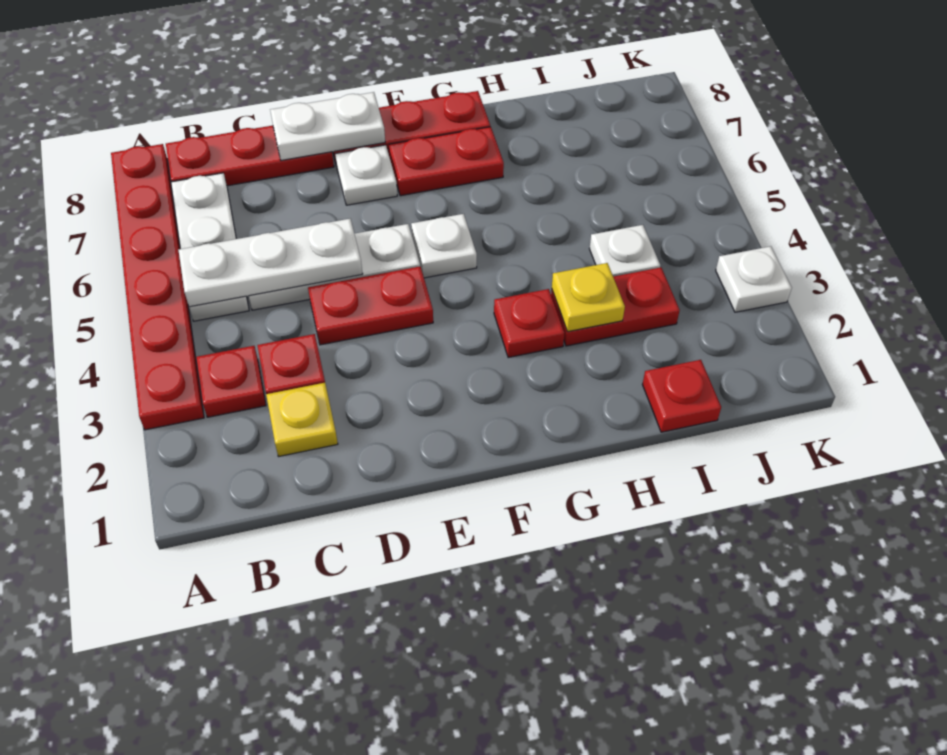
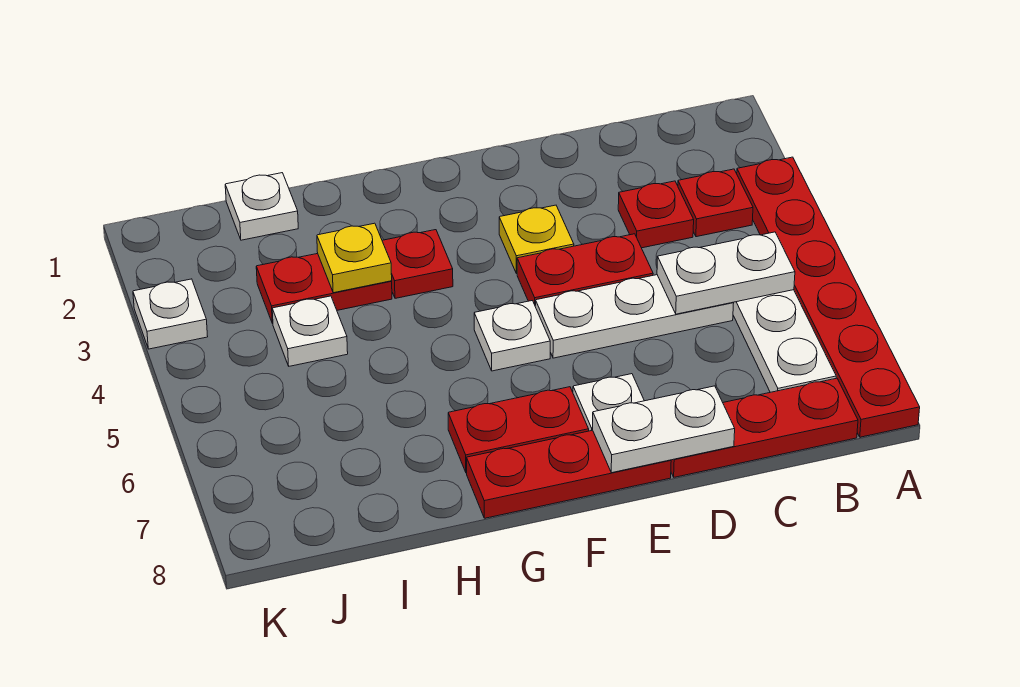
white 1x3 plate [179,219,363,307] -> white 1x2 plate [657,232,795,314]
yellow 1x1 plate [266,383,338,457] -> yellow 1x1 plate moved to [499,205,574,274]
red 1x1 plate [643,360,721,432] -> white 1x1 plate [225,173,298,240]

